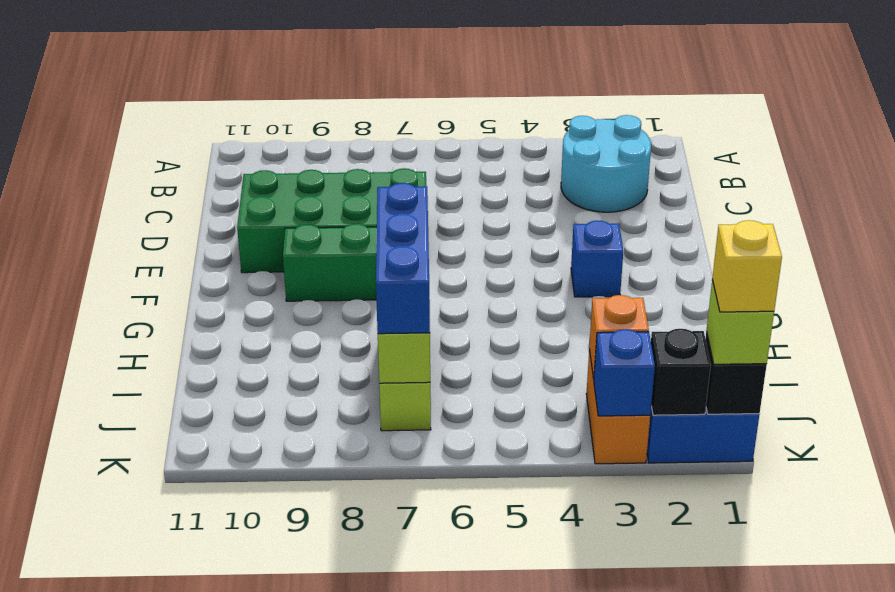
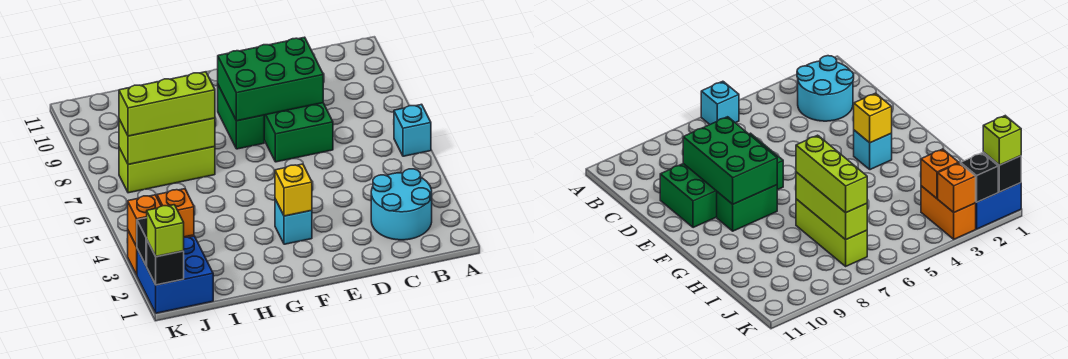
none -> cyan 1x1 brick [394,104,431,156]
none -> green 2x3 brick [218,37,323,121]
blue 1x1 brick [571,221,623,297] -> cyan 1x1 brick [275,199,312,244]
blue 1x3 brick [376,183,430,334] -> lime 1x3 brick [119,72,215,136]
yellow 1x1 brick [712,220,782,312] -> yellow 1x1 brick moved to [275,164,312,216]
blue 1x1 brick [594,329,655,416] -> orange 1x1 brick [128,195,161,247]

